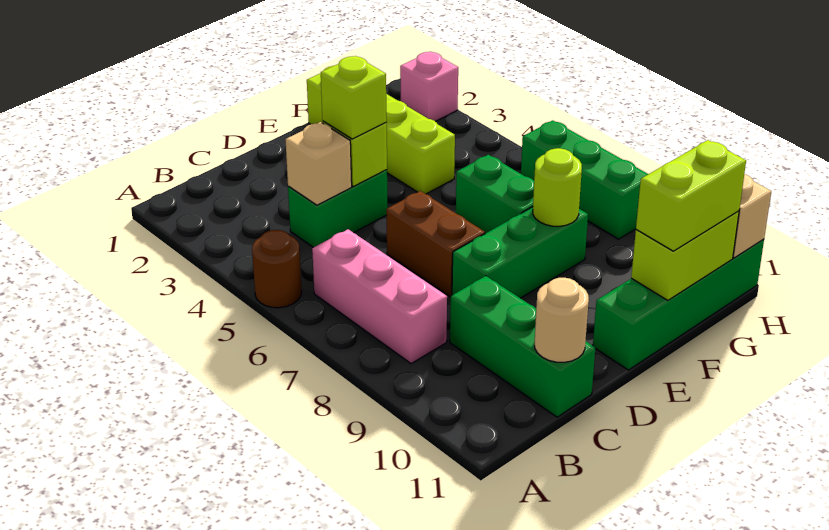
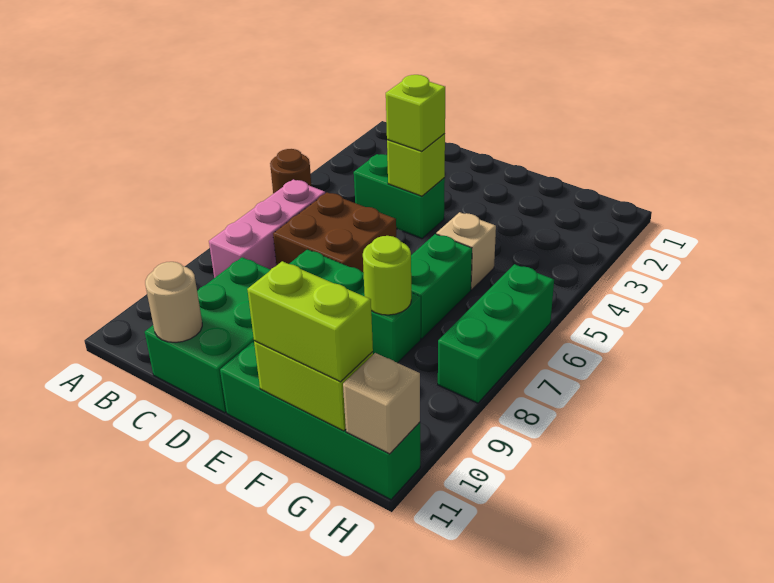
tan 1x1 brick [285,122,352,205] -> tan 1x1 brick moved to [436,212,496,290]
green 1x3 brick [450,276,595,417] -> green 2x3 brick [145,257,270,413]
brown 1x2 brick [386,191,485,297] -> brown 2x2 brick [273,193,396,273]
lime 1x4 brick [307,66,455,194] -> none
pink 1x1 brick [400,52,458,121] -> none

